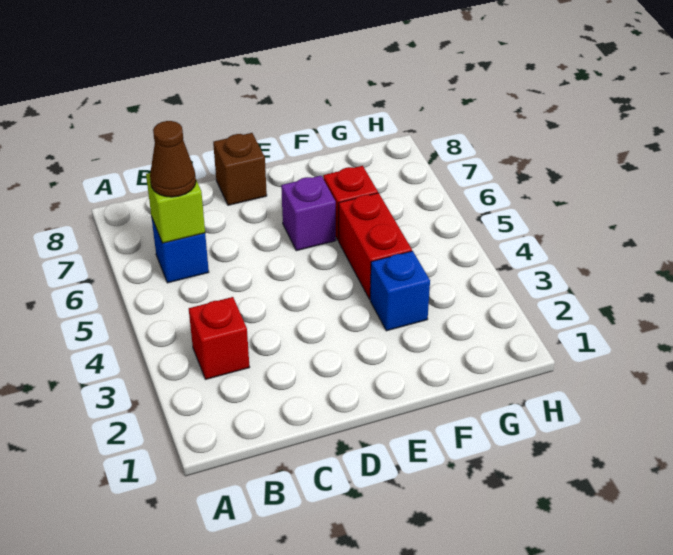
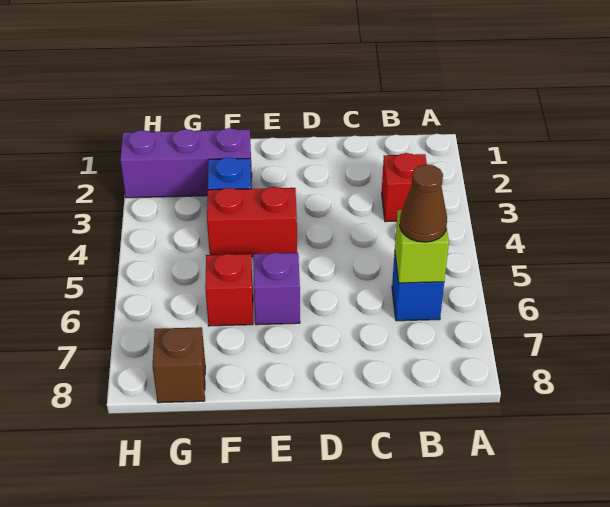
brown 1x1 brick [213,133,267,205] -> brown 1x1 brick moved to [153,327,205,403]
none -> purple 1x3 brick [120,128,252,198]
red 1x2 brick [339,193,412,299] -> red 1x2 brick turned to [207,187,297,257]

